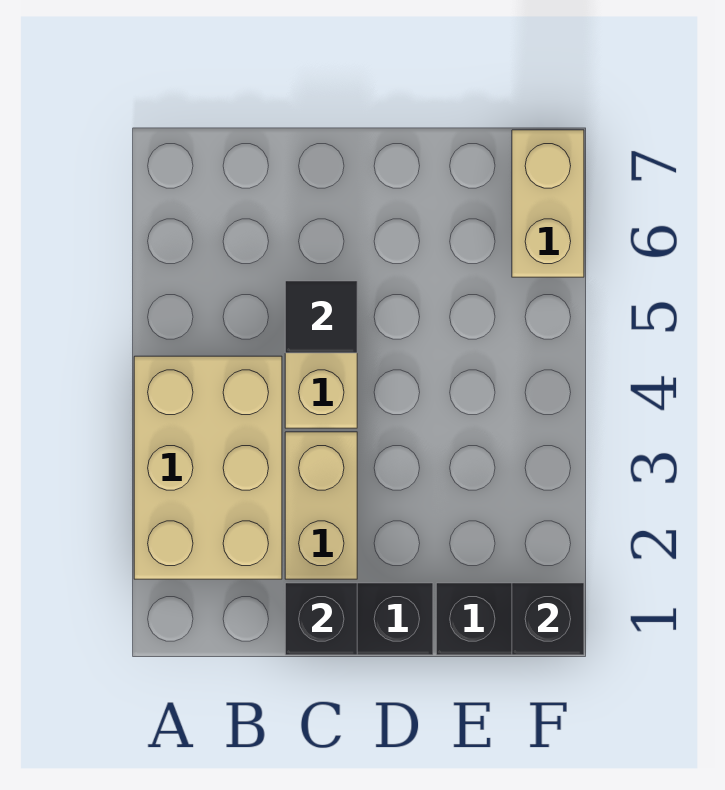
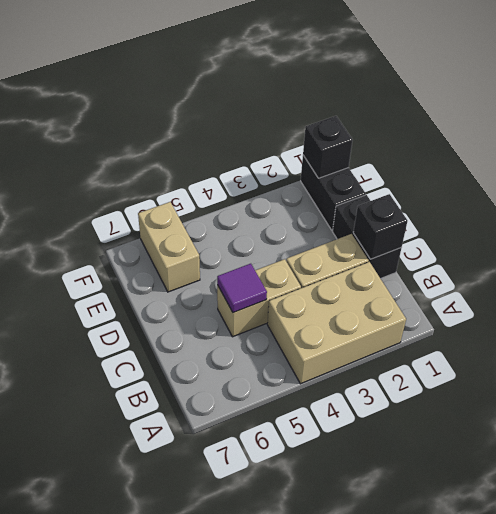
black 1x1 tile [285,281,357,353] -> purple 1x1 tile [217,264,267,313]
tan 1x2 brick [512,130,584,277] -> tan 1x2 brick turned to [138,202,200,292]

